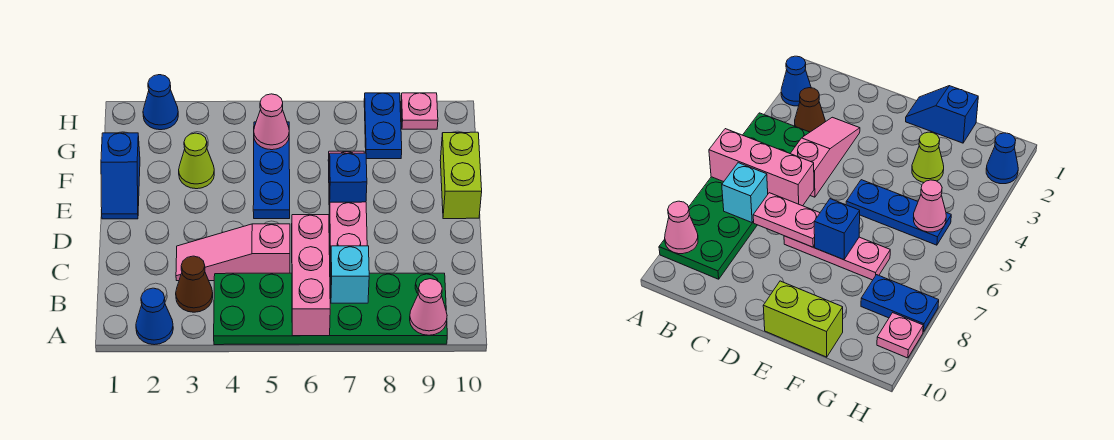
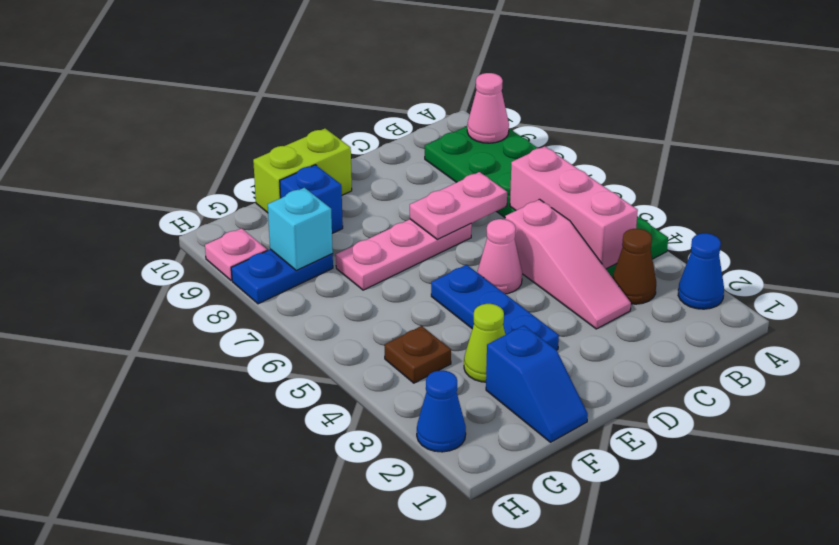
pink 1x3 brick [292,215,330,336] -> pink 1x3 brick turned to [510,146,638,269]
cyan 1x1 brick [331,246,369,303] -> cyan 1x1 brick moved to [268,188,333,270]
blue 1x2 slope [101,133,140,219] -> blue 1x2 slope turned to [486,326,588,442]
blue 1x3 plate [253,122,290,219] -> blue 1x3 plate turned to [431,265,559,350]
blue 1x1 brick [329,153,367,203] -> blue 1x1 brick moved to [280,165,343,233]
none -> brown 1x1 plate [385,326,451,383]
pink 1x1 cone [254,94,289,150] -> pink 1x1 cone moved to [478,219,522,294]

